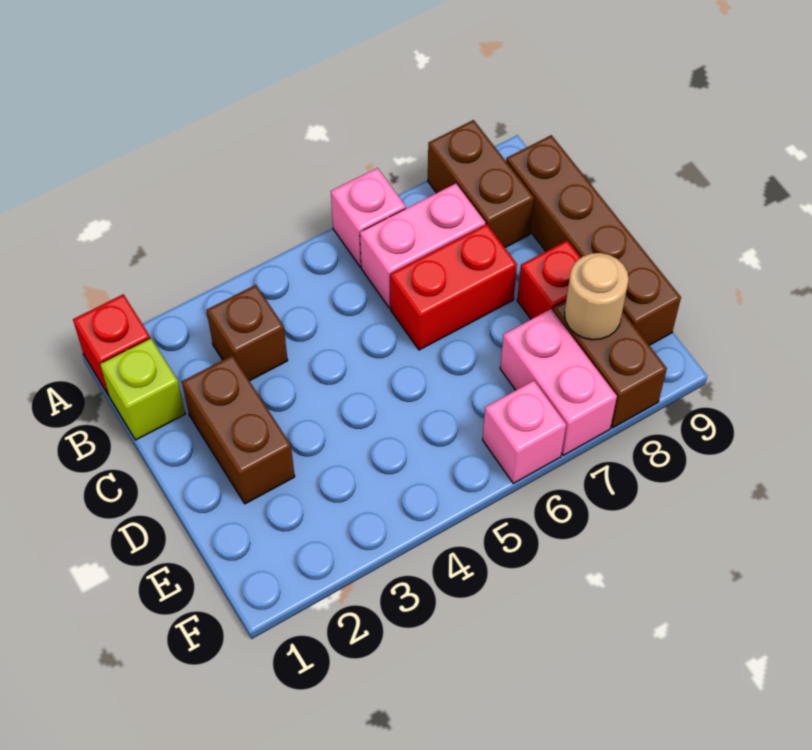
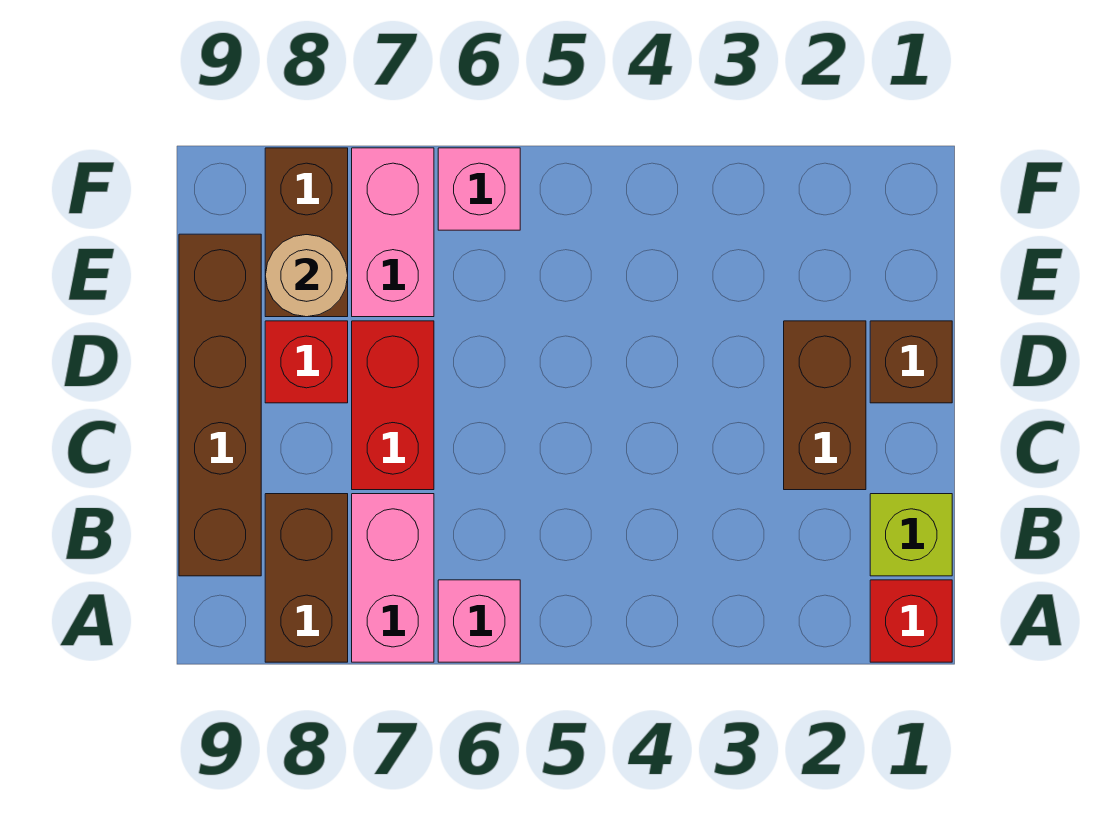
brown 1x1 brick [207,285,288,381] -> brown 1x1 brick moved to [870,321,952,403]
pink 1x2 brick [360,184,485,308] -> pink 1x2 brick turned to [352,494,434,662]
red 1x2 brick [390,224,517,350] -> red 1x2 brick turned to [352,321,434,490]

